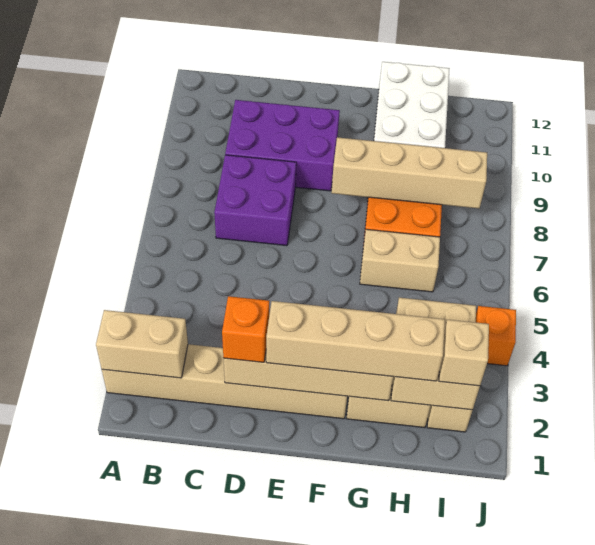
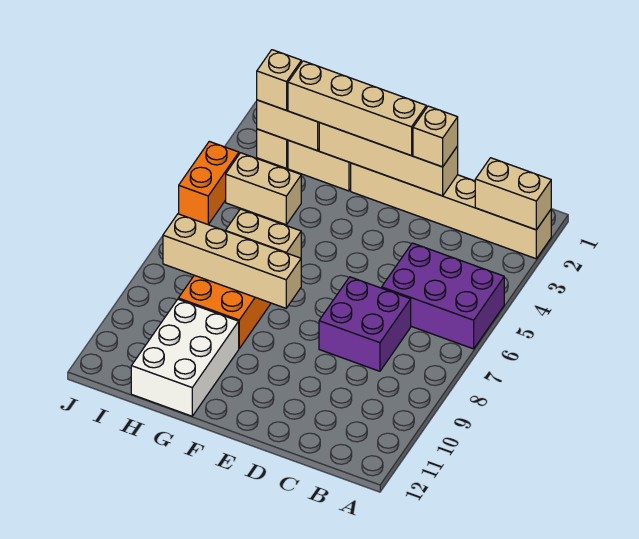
purple 2x3 brick [225,100,340,191] -> purple 2x3 brick moved to [382,243,504,349]
orange 1x1 brick [222,296,269,362] -> tan 1x1 brick [413,106,458,167]
orange 1x1 brick [476,306,516,366] -> orange 1x2 brick [179,141,239,224]

